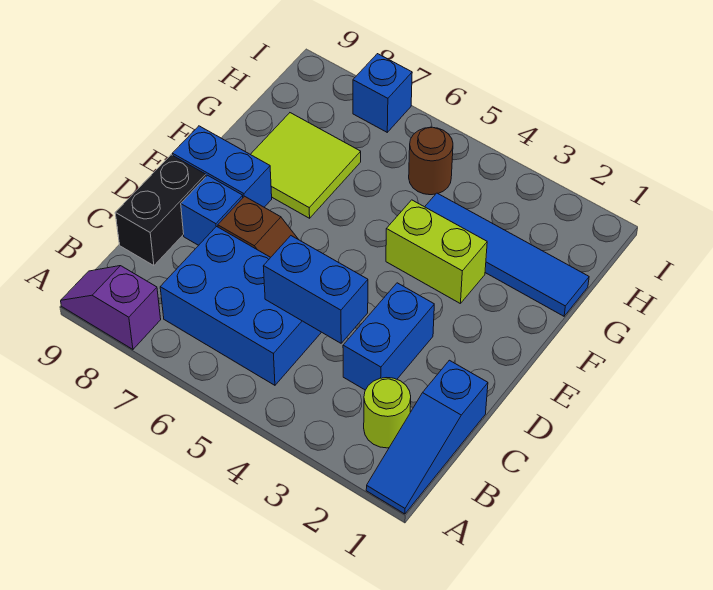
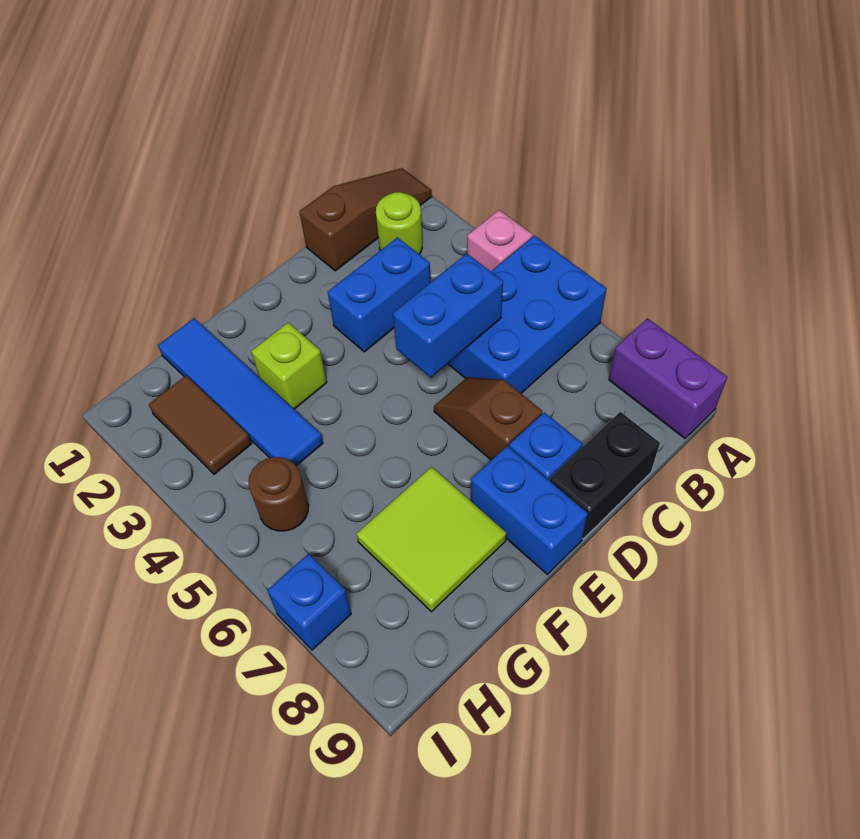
blue 1x3 slope [366,360,488,514] -> brown 1x3 slope [299,168,432,271]
none -> pink 1x1 brick [467,210,533,271]
purple 1x2 slope [61,266,161,349] -> purple 1x2 brick [609,318,727,438]
blue 2x3 brick [160,226,321,385] -> blue 2x3 brick turned to [448,236,607,393]
blue 1x2 brick [263,236,368,343] -> blue 1x2 brick turned to [393,253,503,378]
lime 1x2 brick [386,200,487,304] -> lime 1x1 brick [251,323,327,409]
none -> brown 1x2 tile [149,376,251,474]

